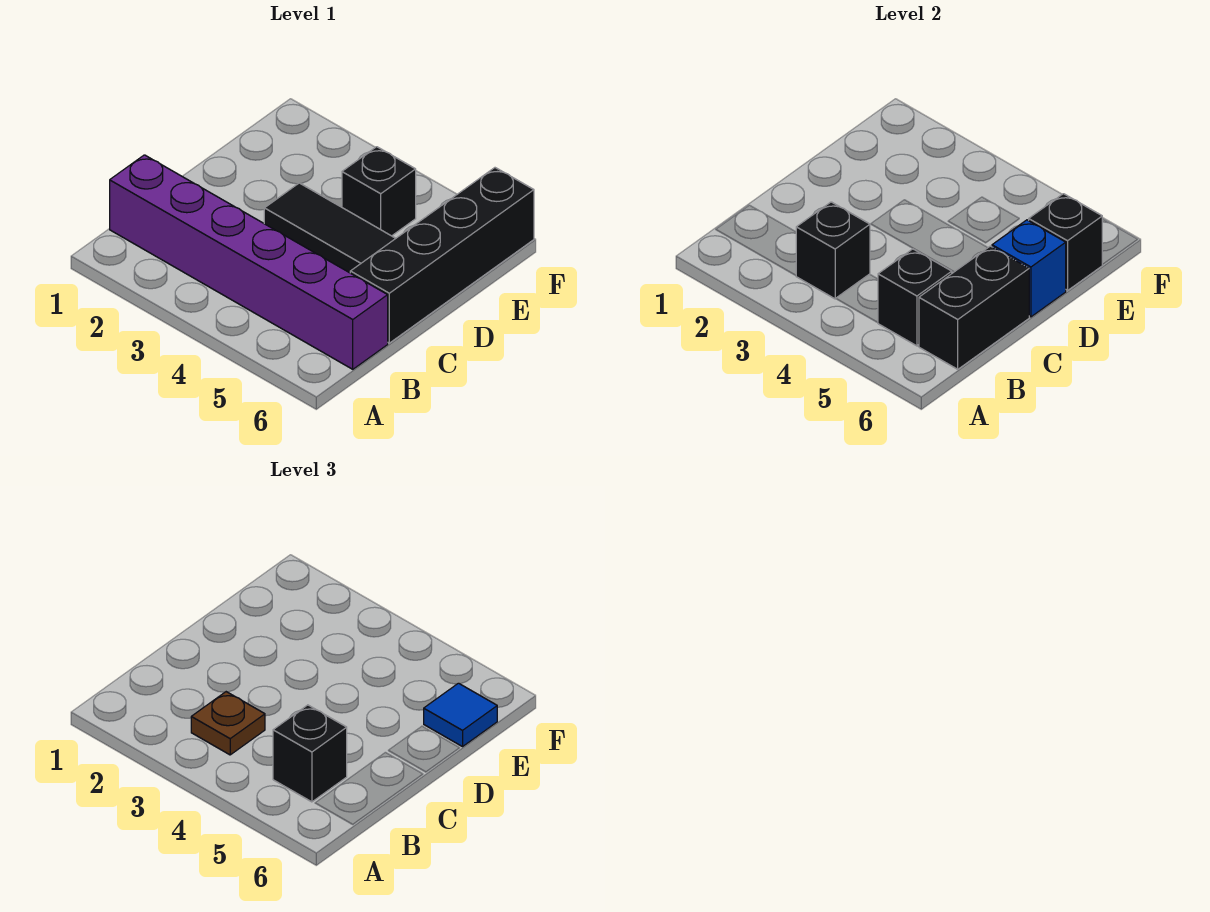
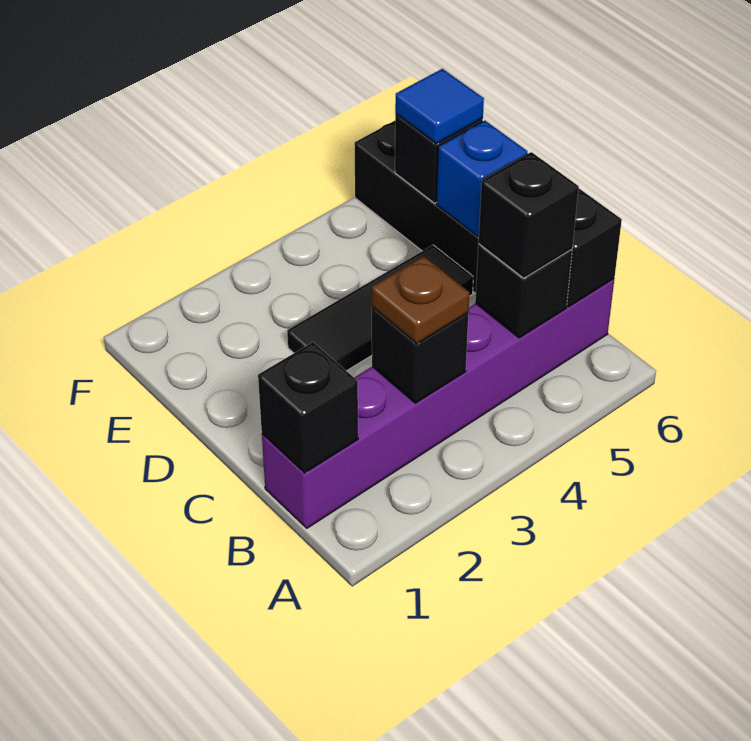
black 1x1 brick [342,147,416,236] -> black 1x1 brick moved to [258,342,358,473]

